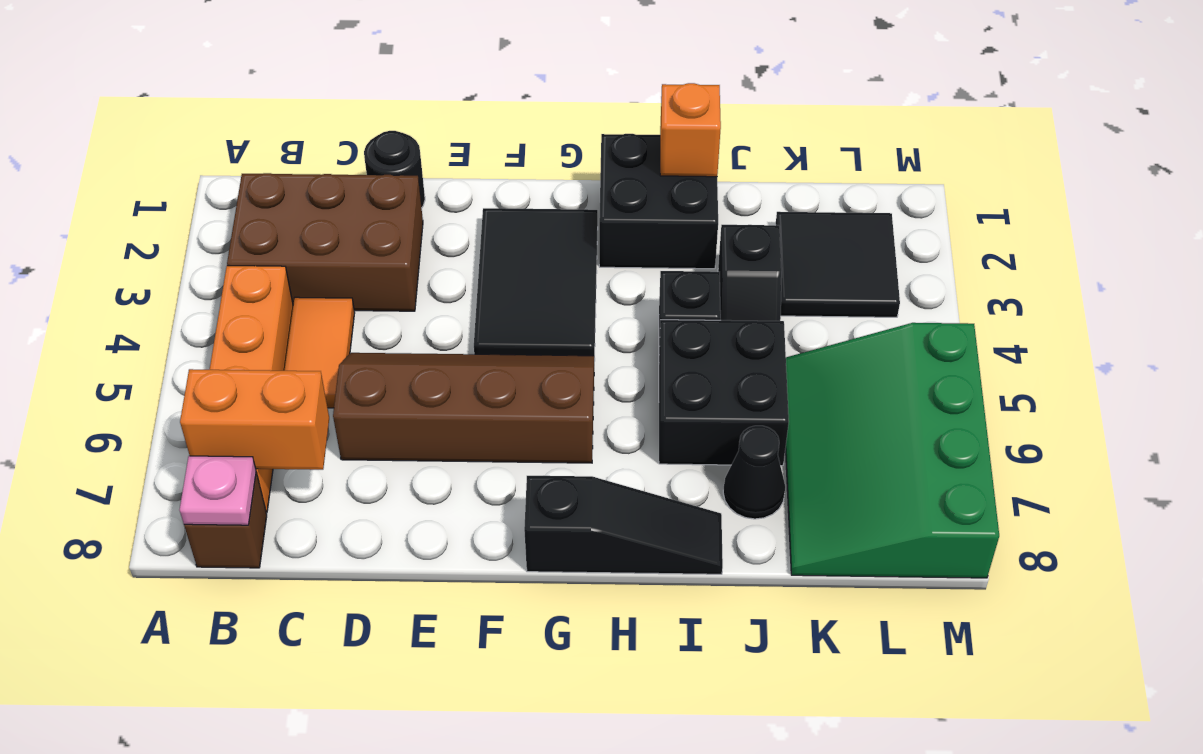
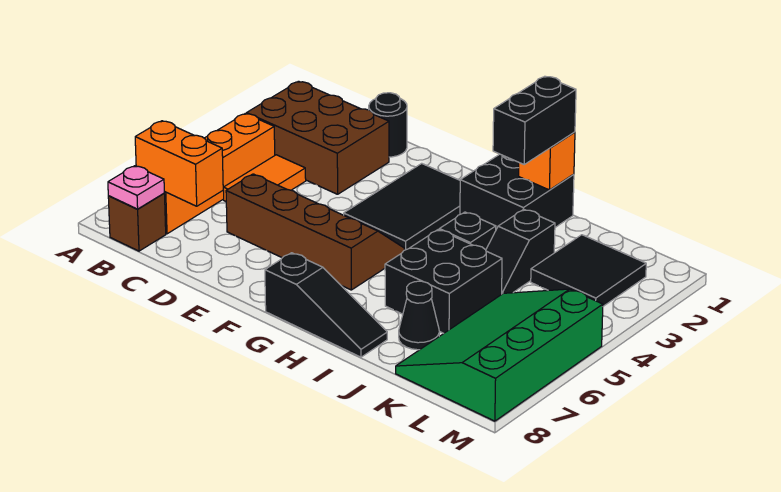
none -> black 1x2 brick [493,76,576,164]

